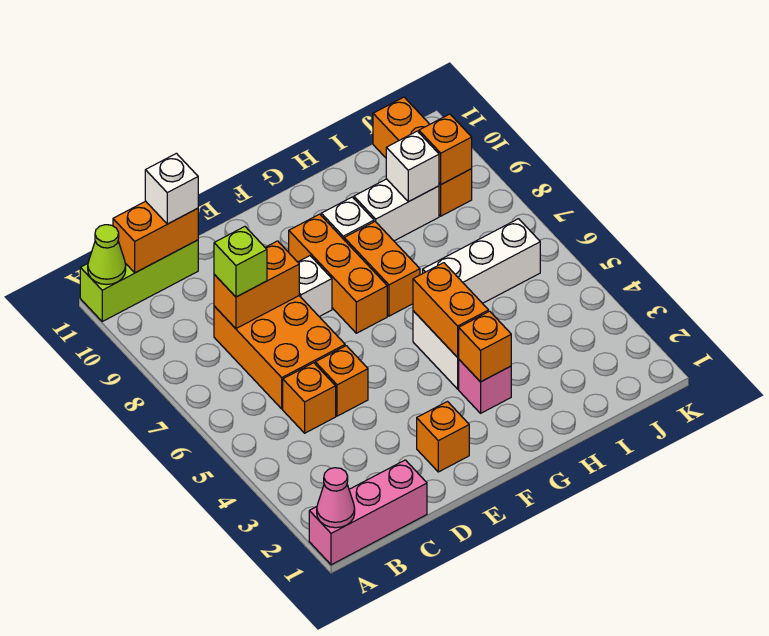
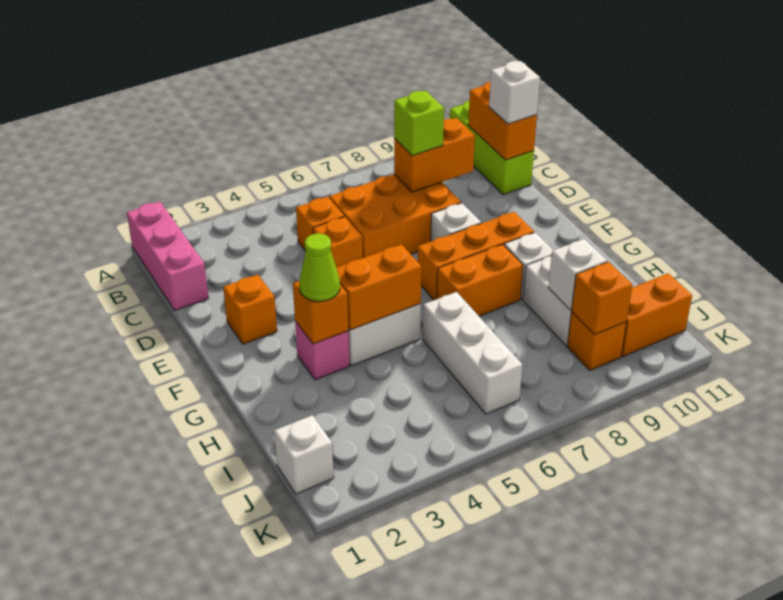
pink 1x1 cone [317,468,355,528] -> none
lime 1x1 cone [88,225,126,284] -> lime 1x1 cone moved to [299,233,340,301]
orange 1x2 brick [214,241,299,329] -> orange 1x2 brick turned to [394,118,475,192]
none -> white 1x1 brick [274,415,334,494]

